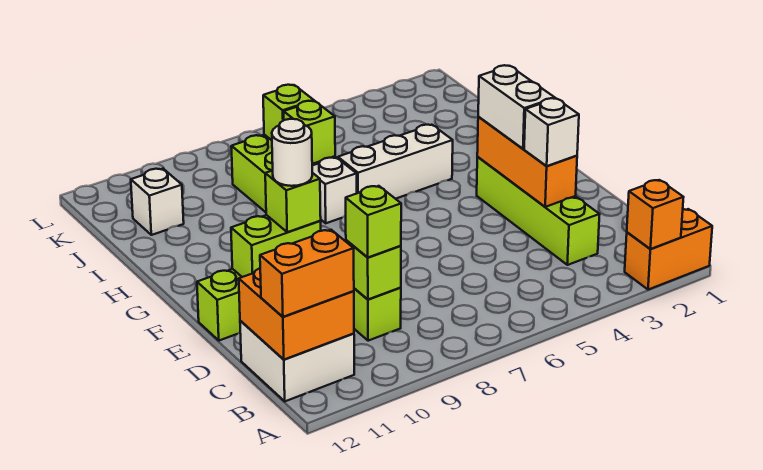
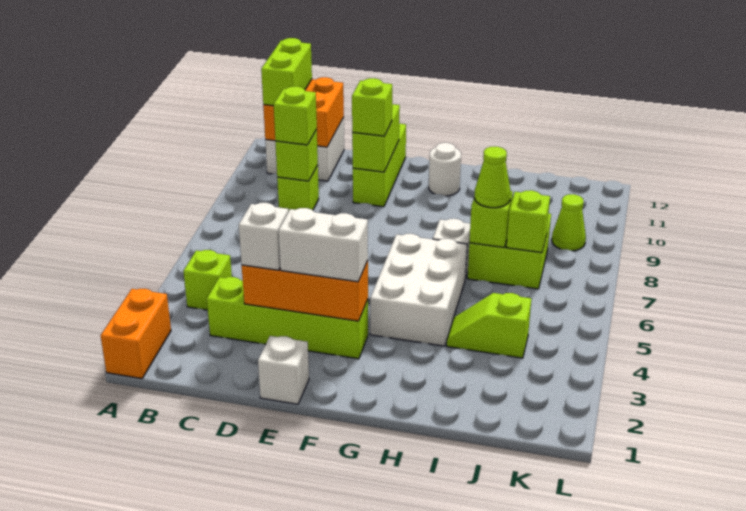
orange 1x1 brick [627,180,684,249] -> none
none -> lime 1x1 brick [183,250,232,310]
orange 1x2 brick [260,230,354,317] -> lime 1x2 brick [261,38,312,106]
white 1x1 round brick [272,119,312,186] -> white 1x1 round brick moved to [429,143,461,196]
white 1x3 brick [338,125,453,199] -> white 2x3 brick [370,234,467,346]
none -> lime 1x2 slope [447,293,531,358]
none -> lime 1x1 cone [474,147,511,208]
white 1x1 brick [131,169,184,235] -> white 1x1 brick moved to [258,336,309,404]
none -> lime 1x1 cone [552,194,586,251]

